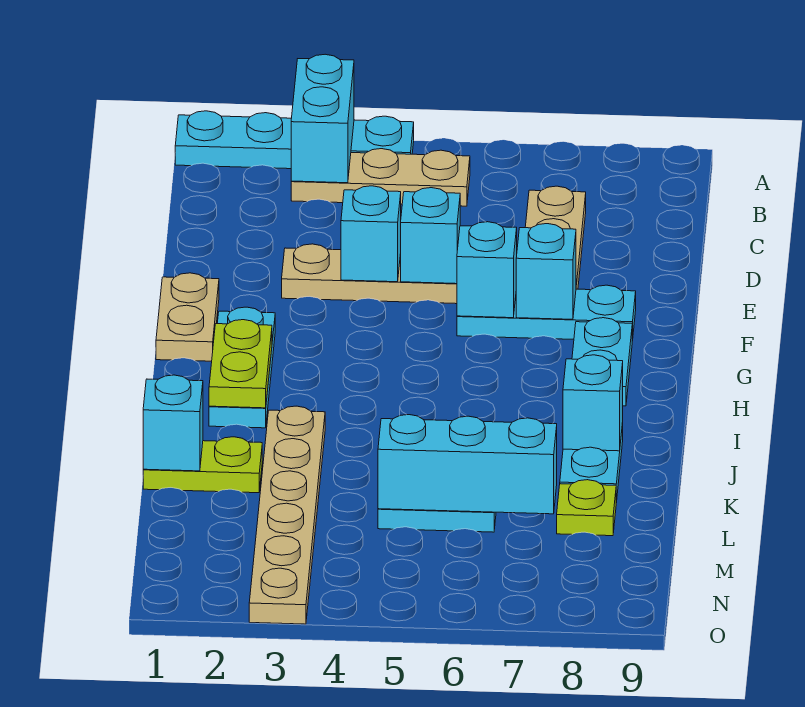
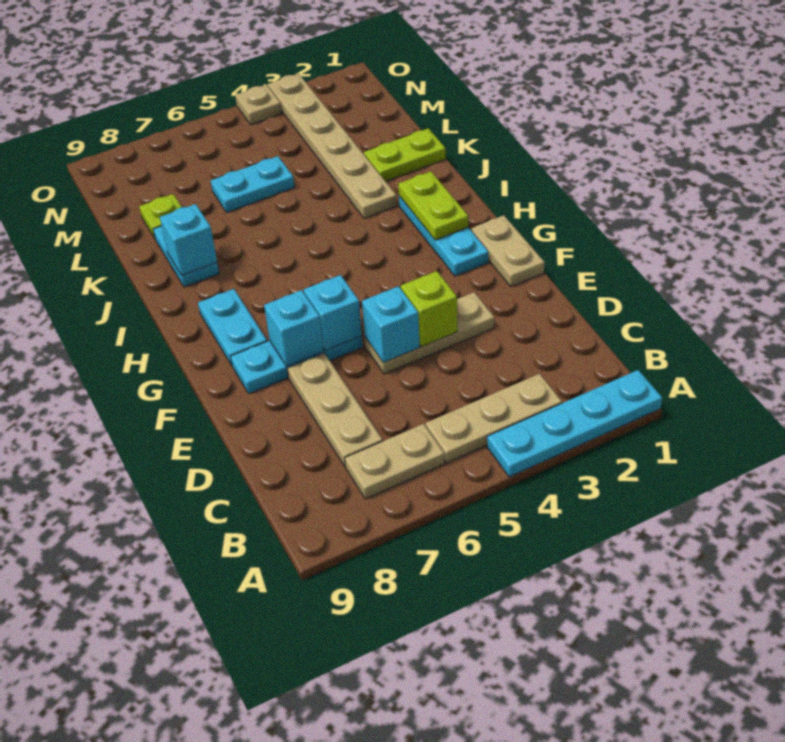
cyan 1x2 brick [291,54,354,183] -> none
none -> tan 1x2 plate [345,424,445,499]
cyan 1x1 brick [341,186,401,282] -> lime 1x1 brick [401,271,457,347]
cyan 1x1 brick [143,375,203,471] -> none
cyan 1x3 brick [378,415,557,514] -> none
none -> tan 1x1 plate [235,85,282,125]

